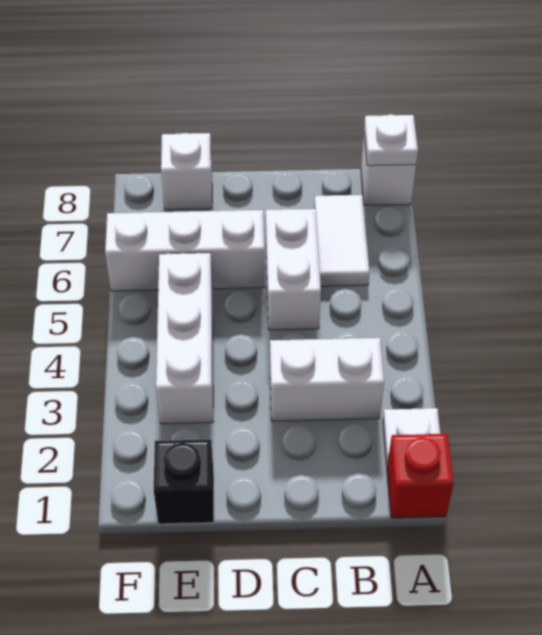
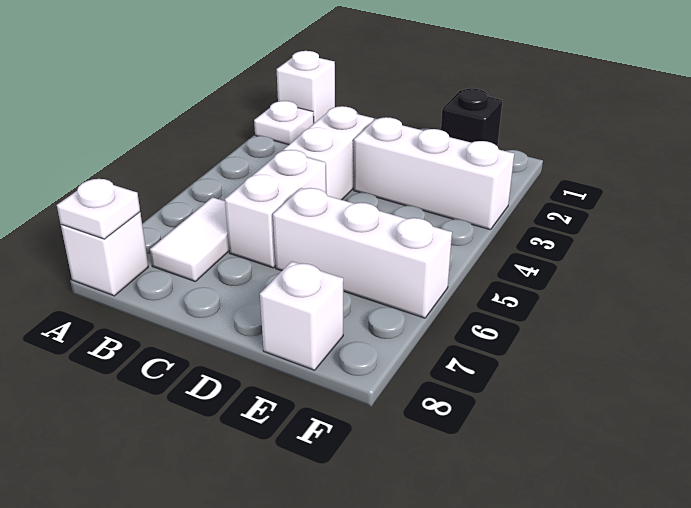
red 1x1 brick [387,434,454,518] -> white 1x1 brick [277,51,335,123]
white 1x2 brick [270,338,384,421] -> white 1x2 brick turned to [283,106,374,200]
white 1x3 brick [156,253,213,424] -> white 1x3 brick turned to [354,117,514,230]

